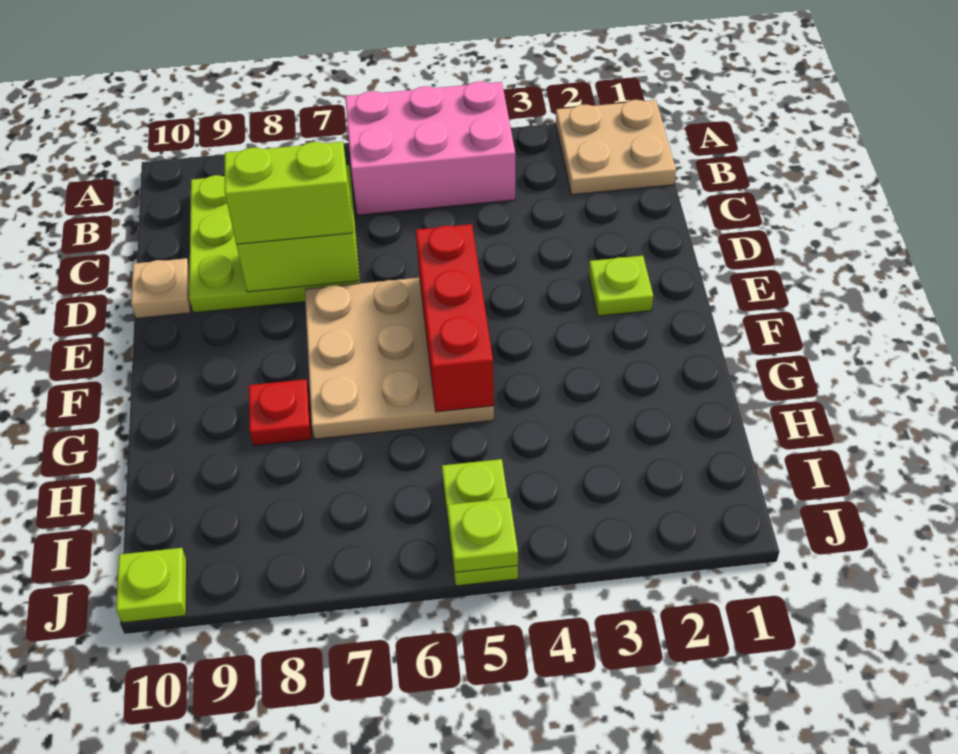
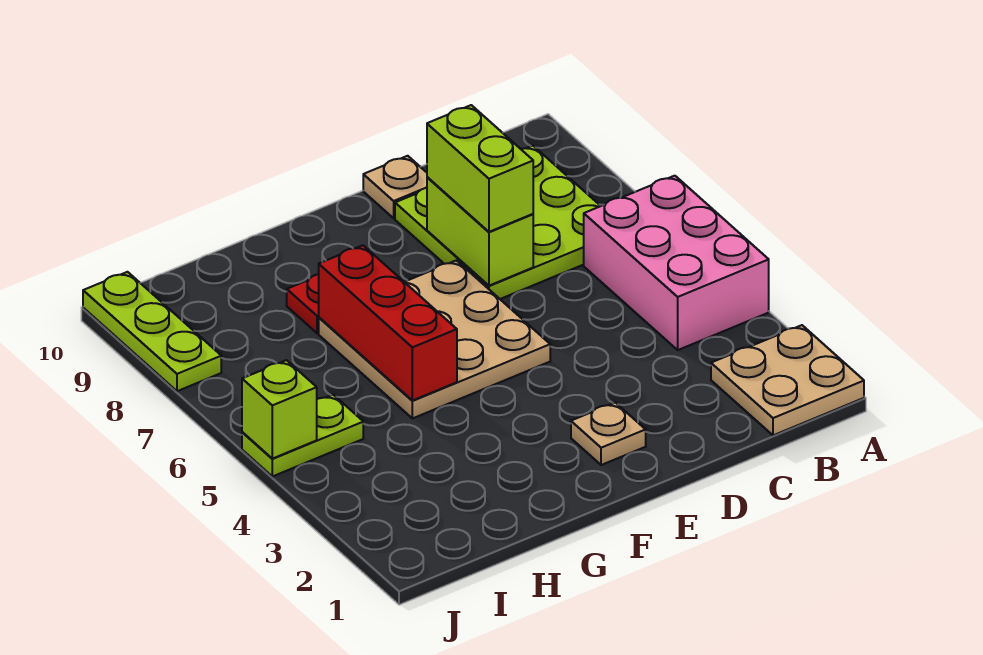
lime 1x1 plate [589,256,653,316] -> tan 1x1 plate [571,403,646,465]
red 1x3 brick [416,224,494,412] -> red 1x3 brick turned to [319,245,457,401]
lime 1x1 plate [447,498,518,573] -> lime 1x1 brick [242,360,317,459]
lime 1x1 plate [116,548,187,623] -> lime 1x3 plate [83,272,221,391]

